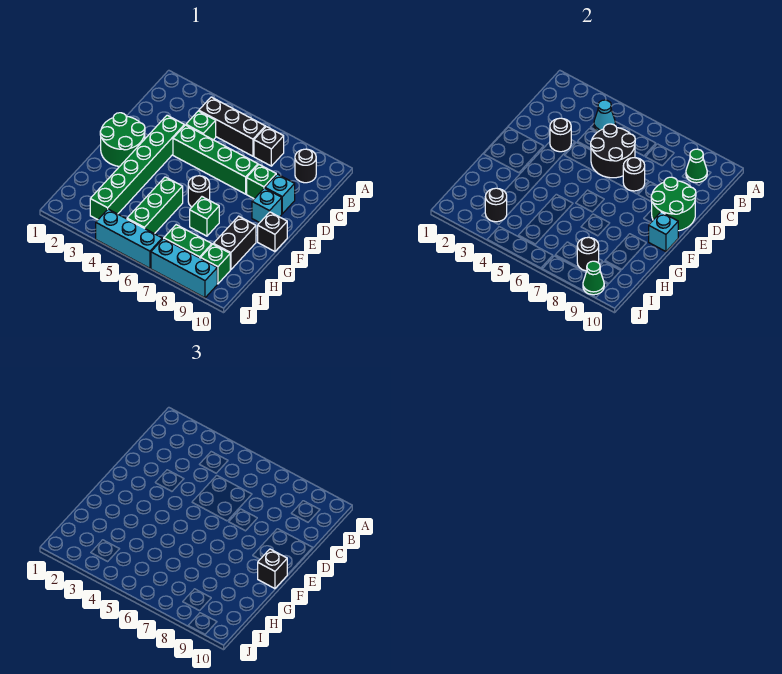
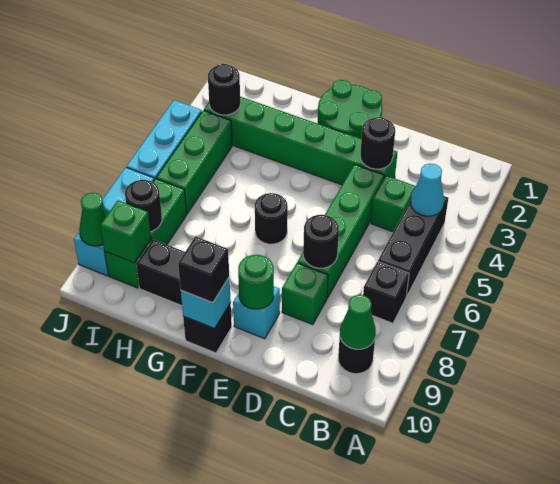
black 2x2 round brick [591,124,635,178] -> none
cyan 1x1 brick [265,174,295,214] -> none
green 2x2 round brick [651,177,696,231] -> green 1x1 round brick [238,255,274,309]
green 1x3 brick [127,177,183,234] -> green 1x3 brick turned to [156,110,232,214]
green 1x1 brick [190,197,219,236] -> green 1x1 brick moved to [101,201,151,263]

